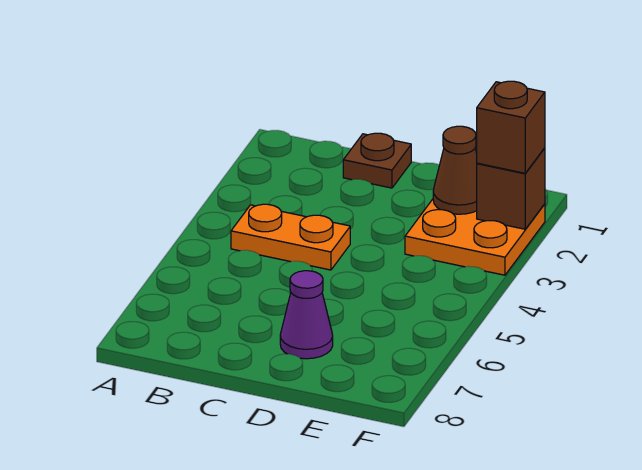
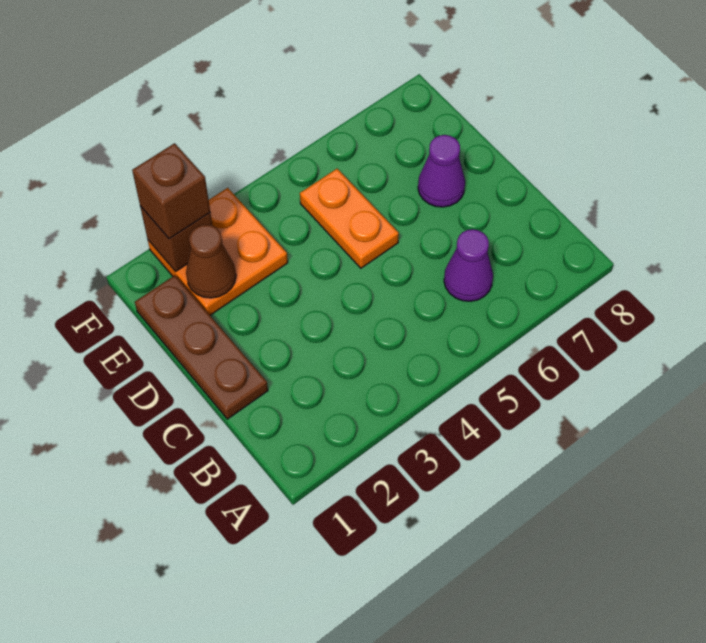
orange 1x2 plate [231,204,350,270] -> orange 1x2 plate moved to [300,169,399,268]
none -> purple 1x1 cone [444,229,493,301]
brown 1x1 plate [343,133,411,188] -> brown 1x3 plate [135,275,268,419]

